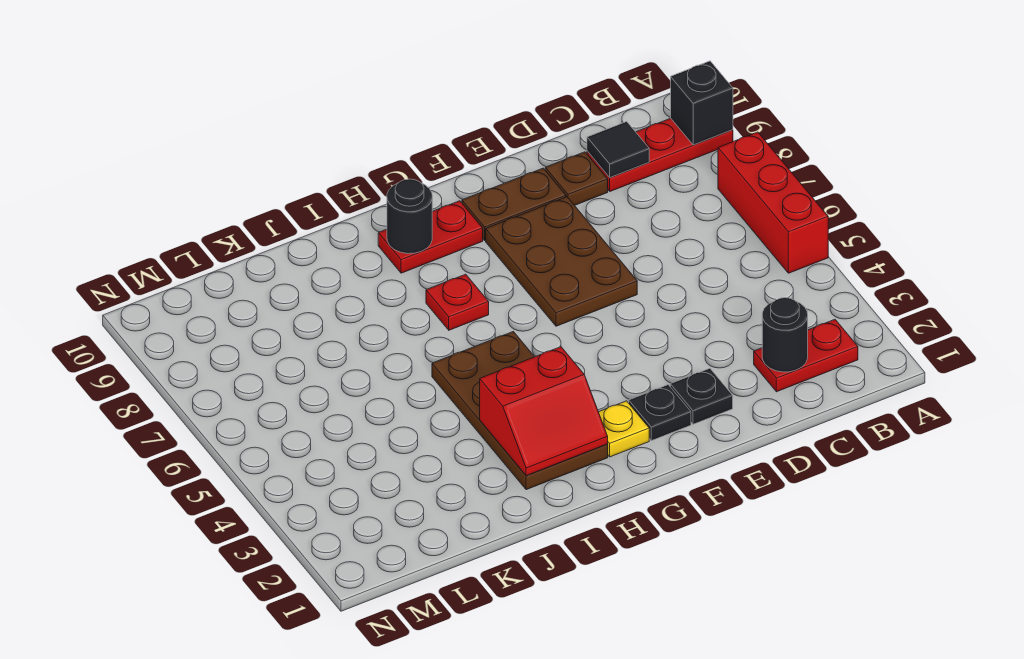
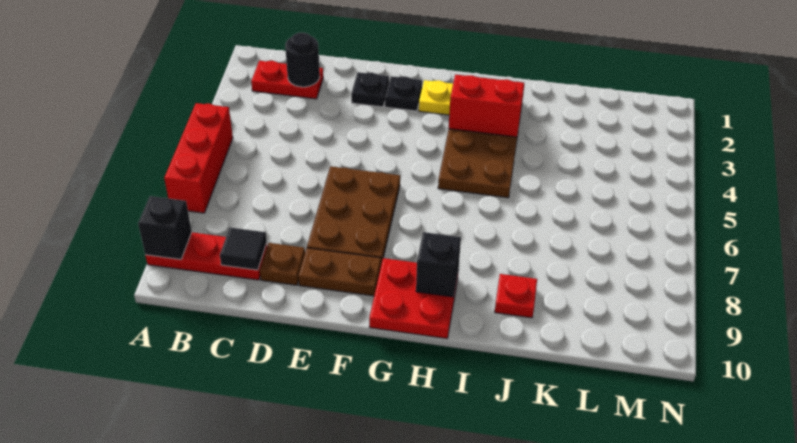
red 1x2 plate [378,201,483,273] -> red 2x2 plate [369,258,459,338]
red 1x1 plate [426,274,489,330] -> red 1x1 plate moved to [495,274,537,318]
black 1x1 round brick [387,179,432,254] -> black 1x1 brick [416,232,461,297]

